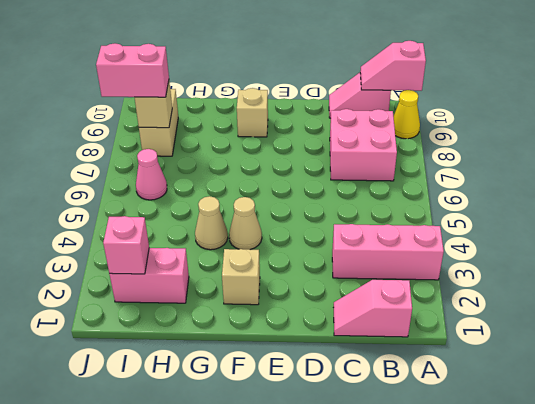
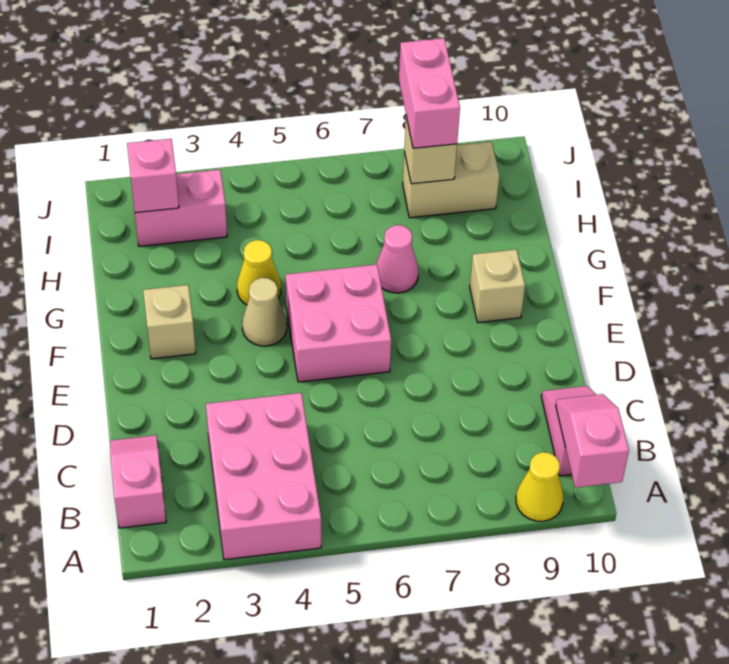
pink 1x3 brick [332,224,444,280] -> pink 2x3 brick [206,393,321,560]
pink 2x2 brick [330,109,397,181] -> pink 2x2 brick moved to [286,265,391,382]
tan 1x1 cone [195,196,228,250] -> yellow 1x1 cone [237,240,281,305]
pink 1x2 brick [109,248,189,303] -> pink 1x2 brick turned to [135,170,227,246]
pink 1x1 cone [136,149,167,200] -> pink 1x1 cone moved to [376,225,418,293]

